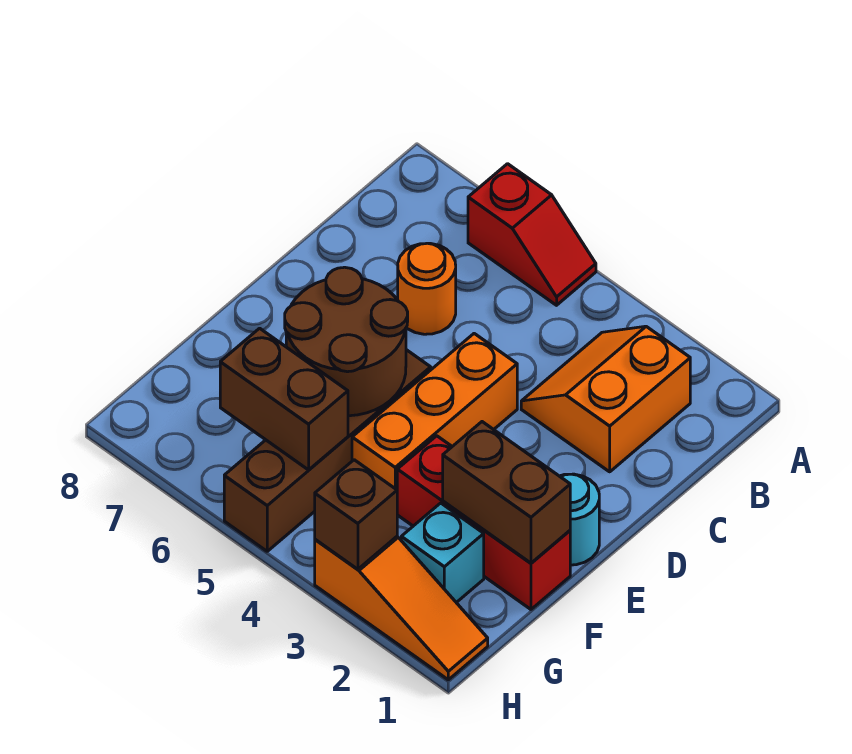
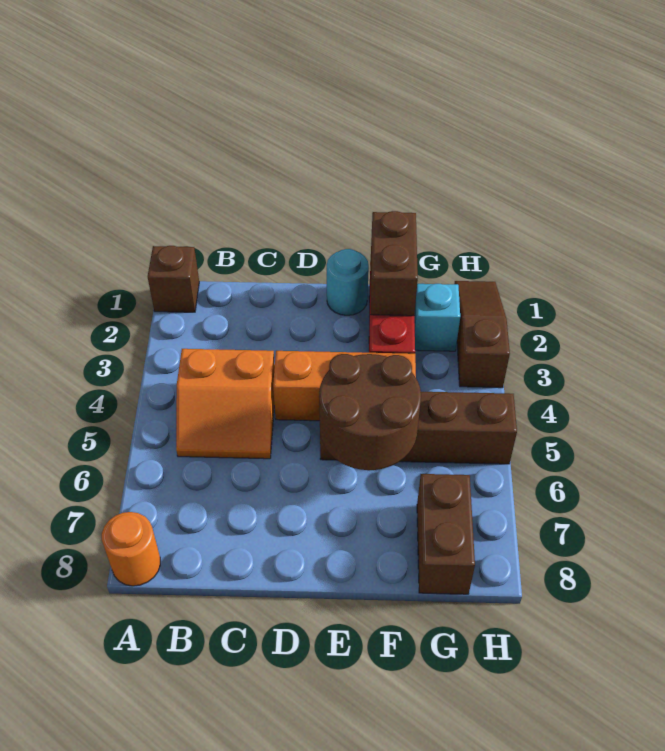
red 1x2 slope [468,164,596,305] -> none
orange 2x2 slope [521,326,690,472] -> orange 2x2 slope moved to [176,349,275,459]
orange 1x1 round brick [398,243,456,334] -> orange 1x1 round brick moved to [102,512,160,586]
brown 1x2 brick [220,328,348,470] -> brown 1x2 brick moved to [417,474,475,594]
orange 1x3 slope [315,537,488,680] -> brown 1x3 slope [454,281,510,388]
brown 1x1 brick [315,460,397,569] -> brown 1x1 brick moved to [148,246,199,312]

